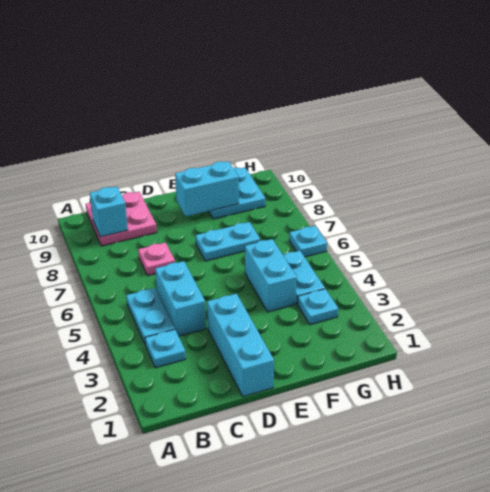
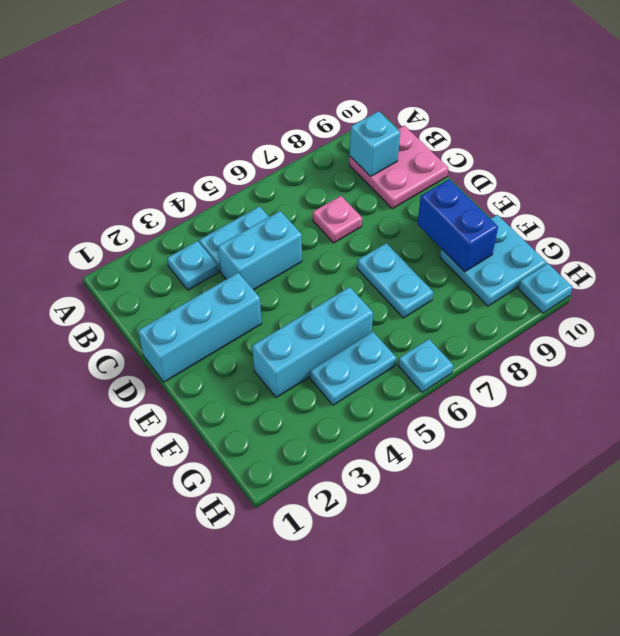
cyan 1x2 brick [175,161,239,216] -> blue 1x2 brick [417,179,498,272]
cyan 1x2 brick [245,239,297,312] -> cyan 1x3 brick [252,287,373,398]
cyan 1x1 plate [297,289,338,325] -> cyan 1x1 plate moved to [518,263,573,313]

